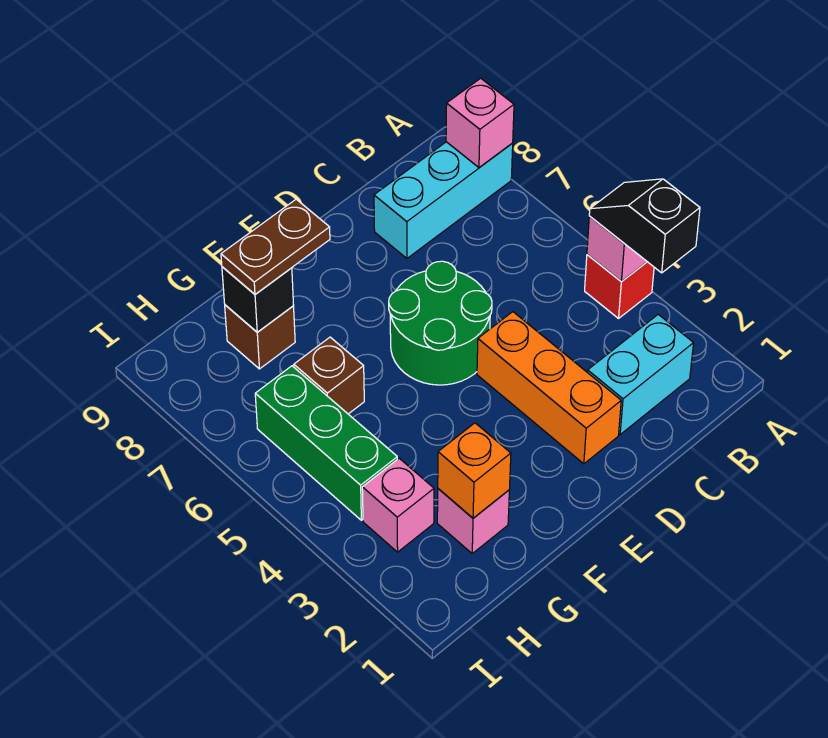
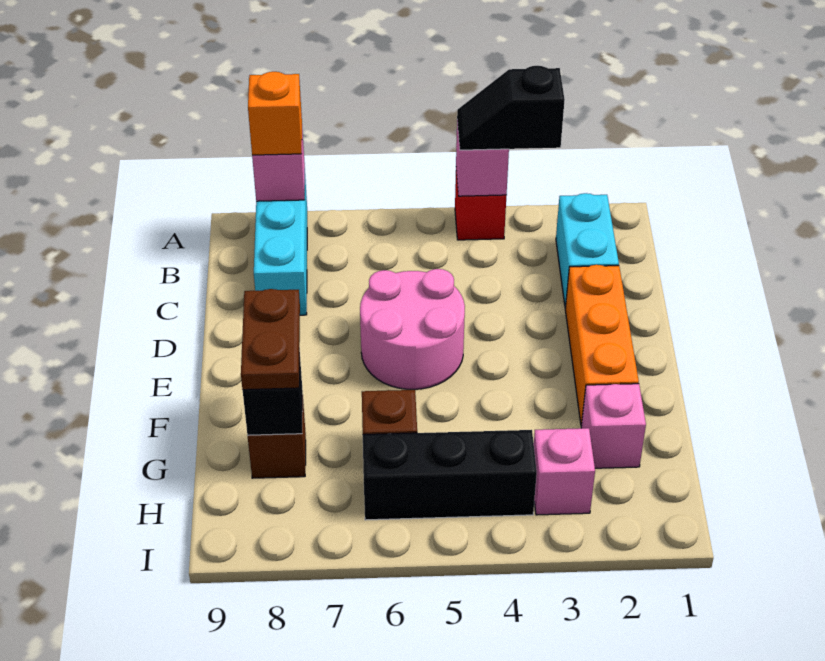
orange 1x3 brick [477,312,621,464] -> orange 1x3 brick turned to [565,265,639,426]
green 2x2 round brick [389,261,492,385] -> pink 2x2 round brick [360,269,465,389]
orange 1x1 brick [438,423,511,518] -> orange 1x1 brick moved to [248,72,302,155]
green 1x3 brick [255,366,397,520] -> black 1x3 brick [363,430,537,520]

